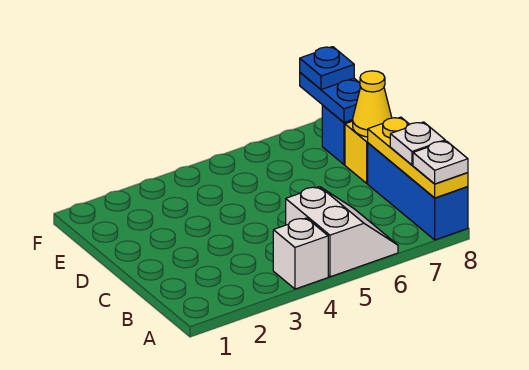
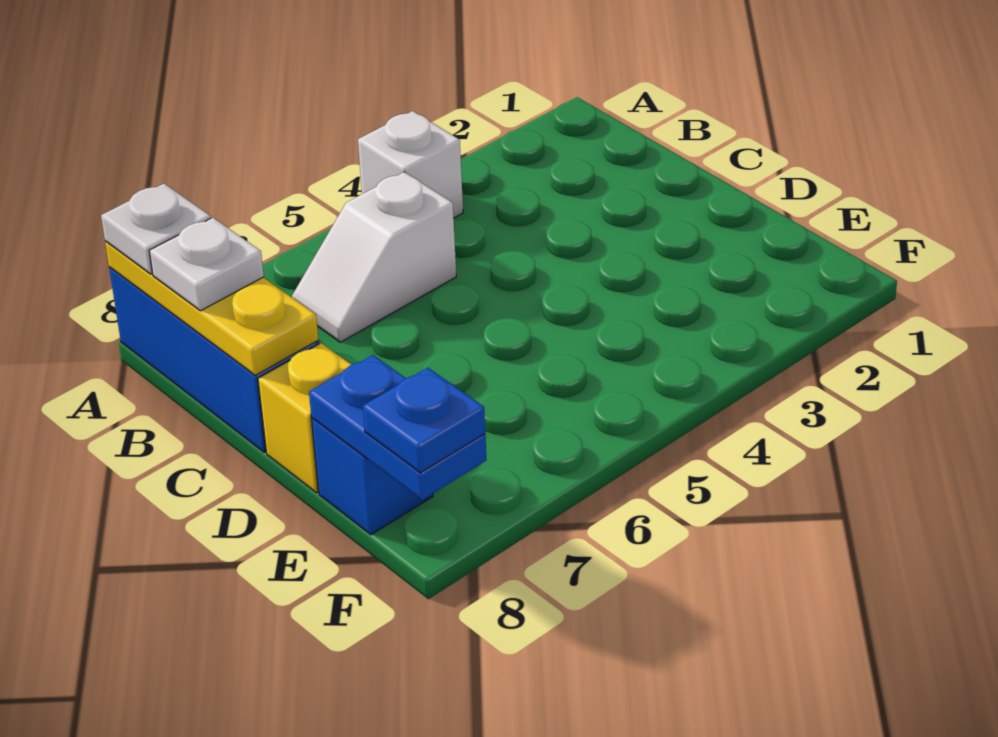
white 2x2 slope [286,187,398,277] -> white 1x2 slope [292,172,456,342]
yellow 1x1 cone [353,71,392,137] -> none

